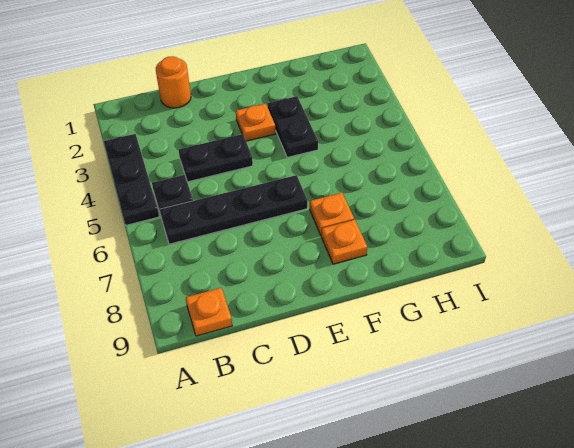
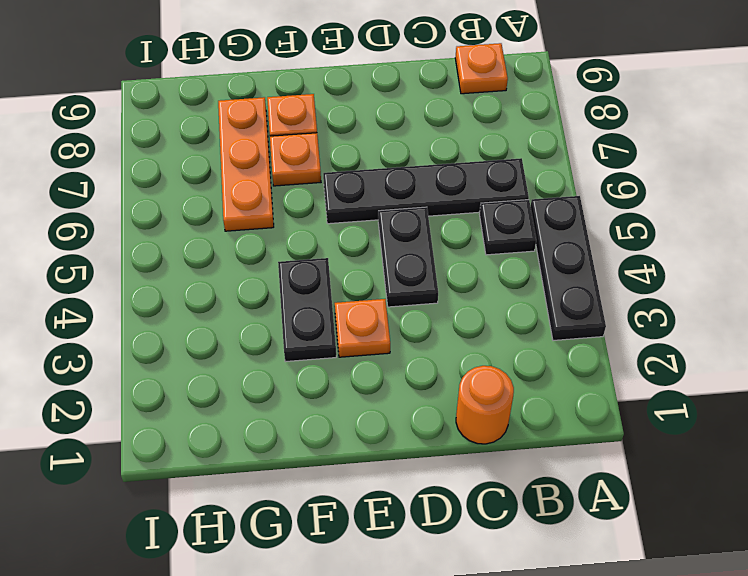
black 1x2 plate [179,134,253,182] -> black 1x2 plate turned to [378,207,438,307]
none -> orange 1x3 plate [218,97,274,231]

